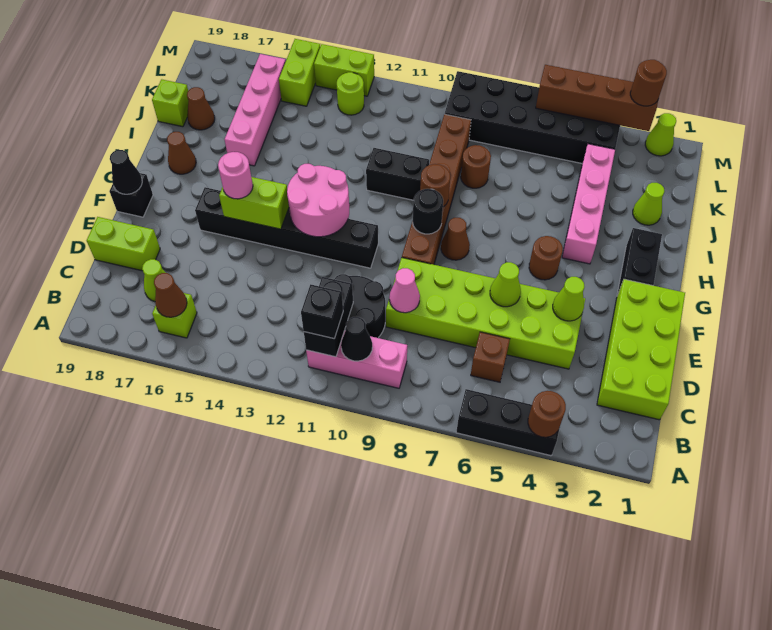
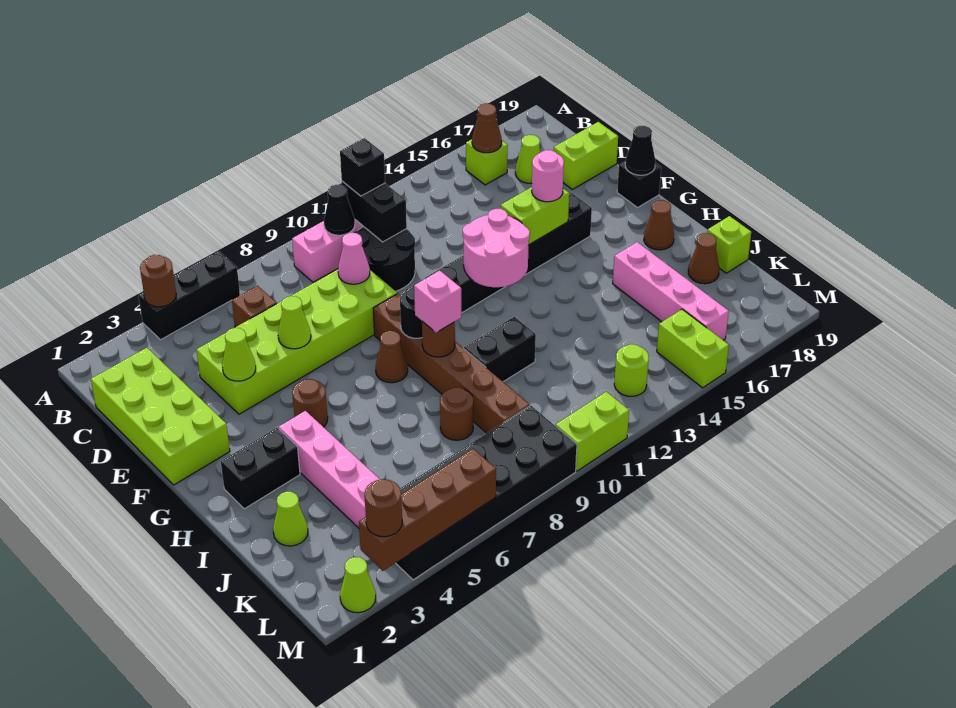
black 1x2 brick [617,228,662,294] -> black 1x2 brick turned to [221,428,300,509]
none -> pink 1x1 brick [414,271,461,333]
lime 1x2 brick [314,44,374,96] -> lime 1x2 brick moved to [556,392,629,471]

